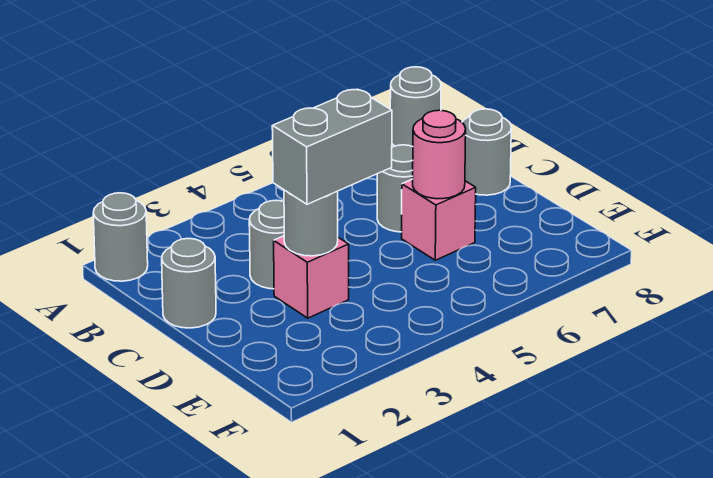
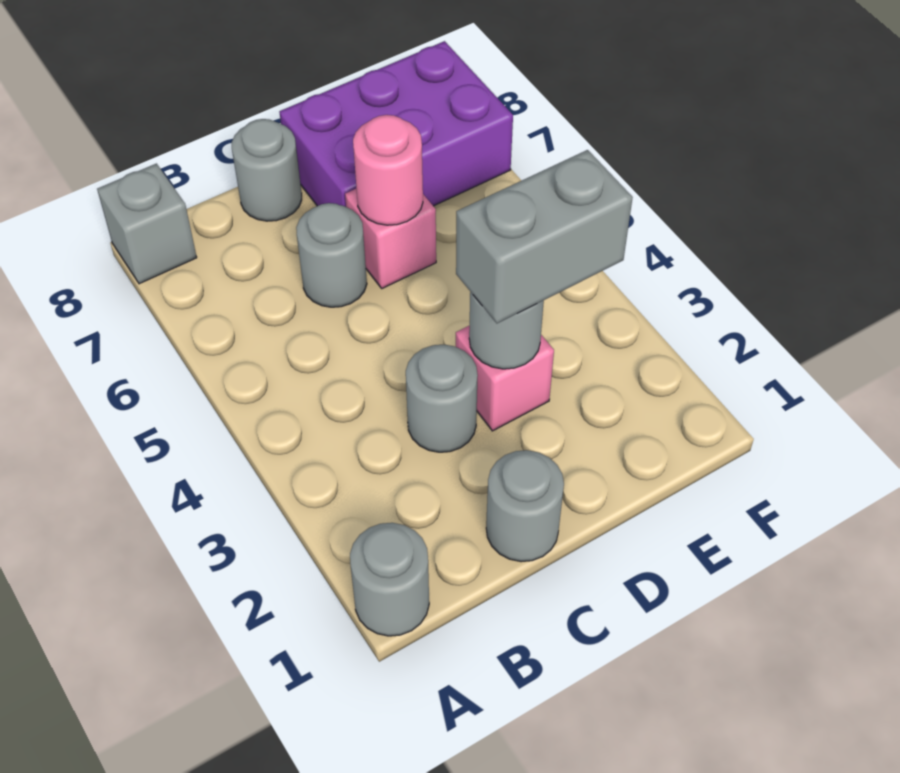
grey 1x1 round brick [390,67,441,147] -> grey 1x1 brick [97,164,197,284]
grey 1x2 brick [272,89,392,204] -> grey 1x2 brick turned to [456,150,633,323]
none -> purple 2x3 brick [280,41,513,207]

